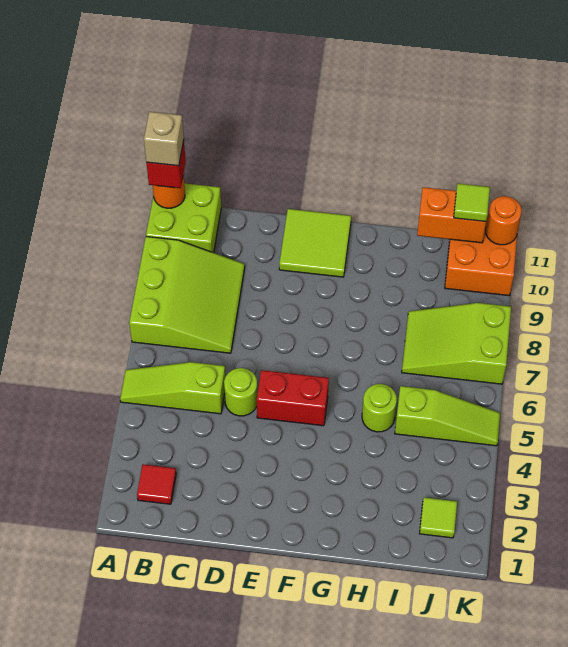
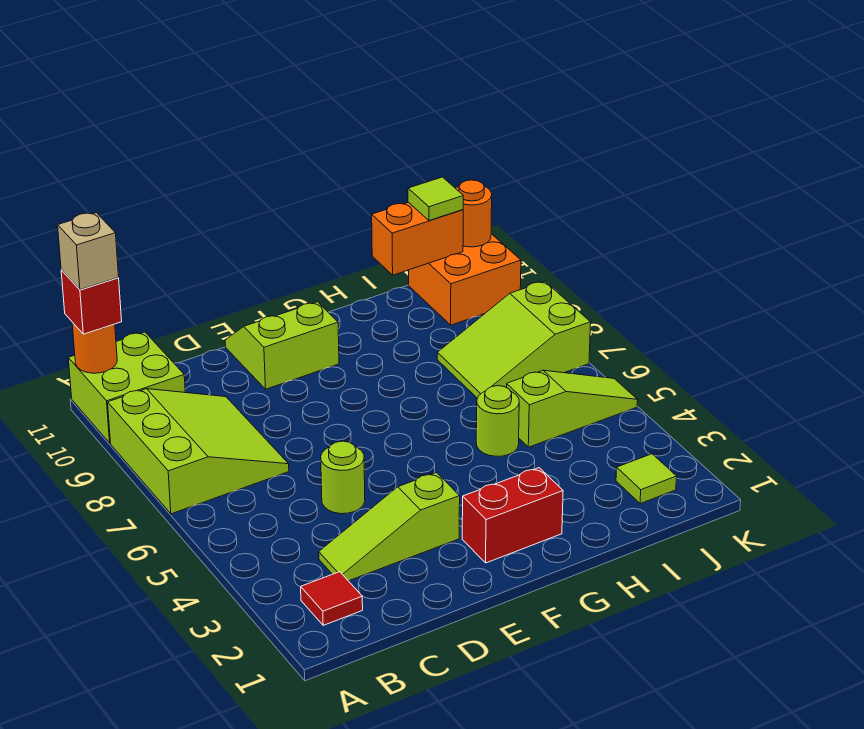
lime 1x3 slope [120,362,225,414] -> lime 1x3 slope moved to [319,473,460,581]
red 1x2 brick [257,370,329,426] -> red 1x2 brick moved to [462,468,563,563]
lime 2x2 tile [279,209,351,277] -> lime 2x2 slope [225,302,339,389]

